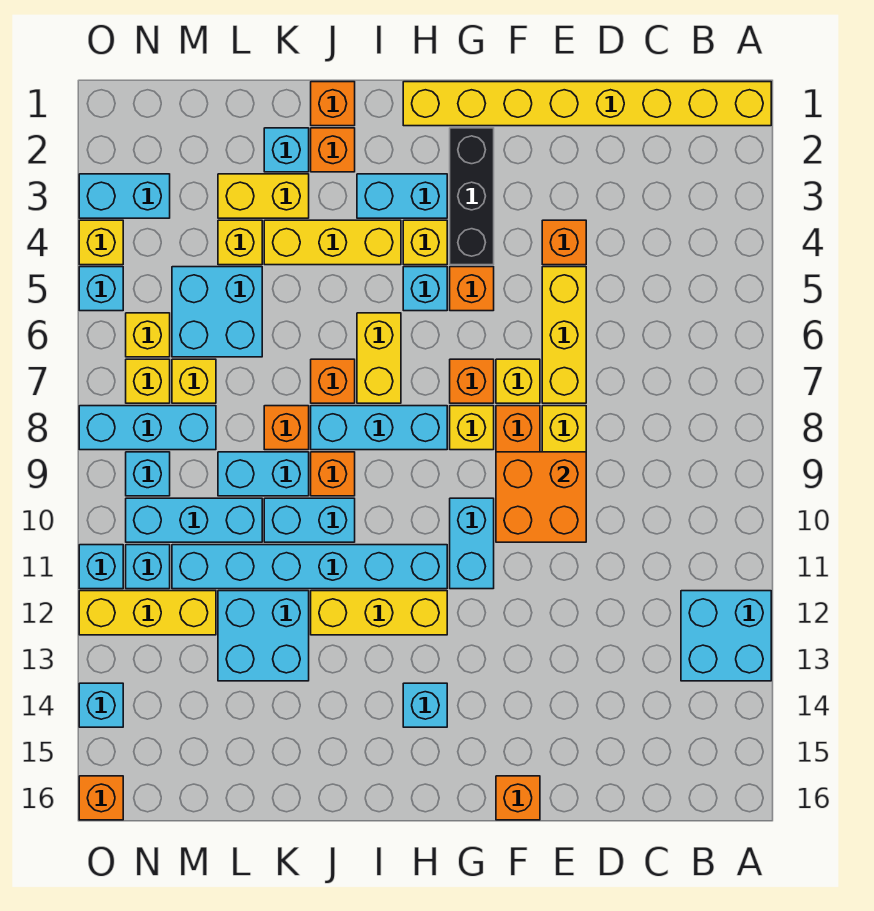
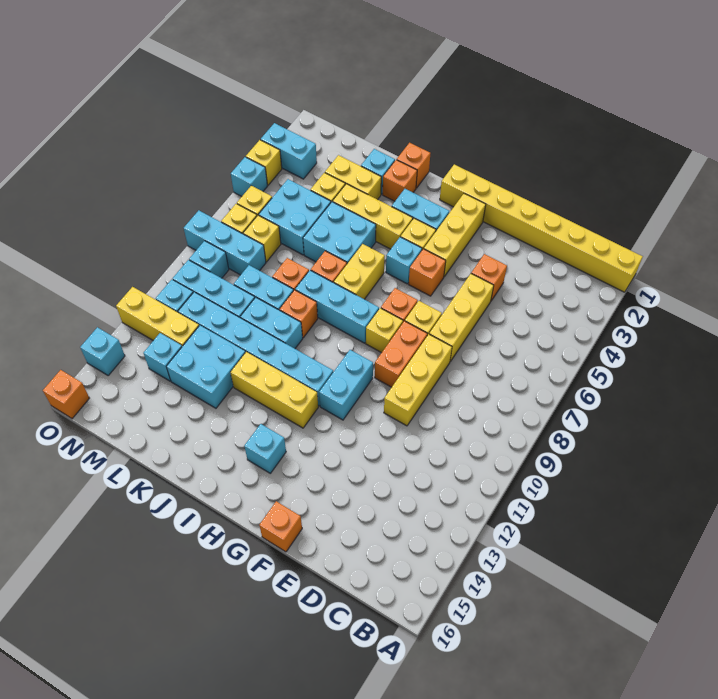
cyan 2x2 brick [681,591,771,681] -> cyan 2x2 brick moved to [303,202,376,264]
orange 2x2 brick [496,452,586,542] -> none
black 1x3 brick [450,128,494,265] -> yellow 1x3 brick [424,194,486,277]
cyan 1x1 brick [79,545,123,589] -> cyan 1x1 brick moved to [144,333,182,381]

